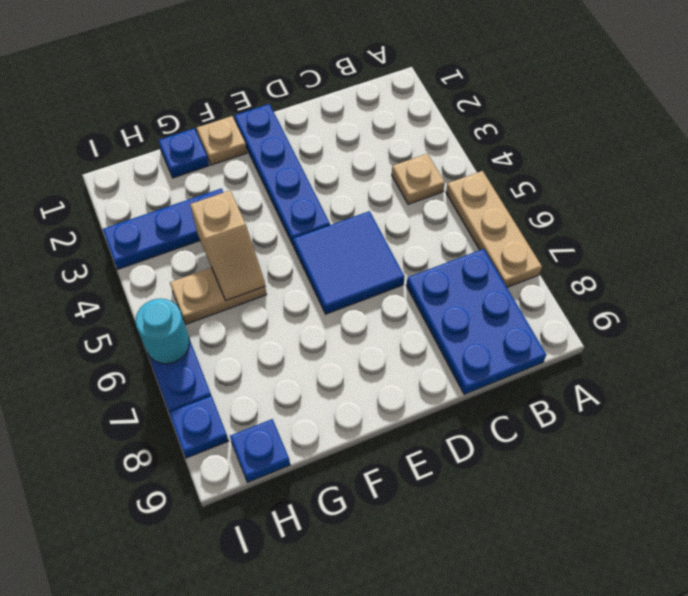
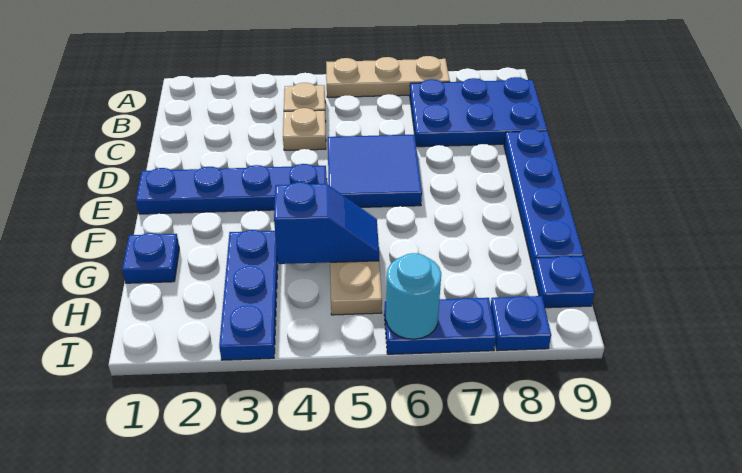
none -> blue 1x4 plate [504,129,584,270]
tan 1x1 plate [197,116,247,165] -> tan 1x1 plate moved to [283,108,326,150]
tan 1x2 slope [190,191,265,300] -> blue 1x2 slope [274,182,379,264]

